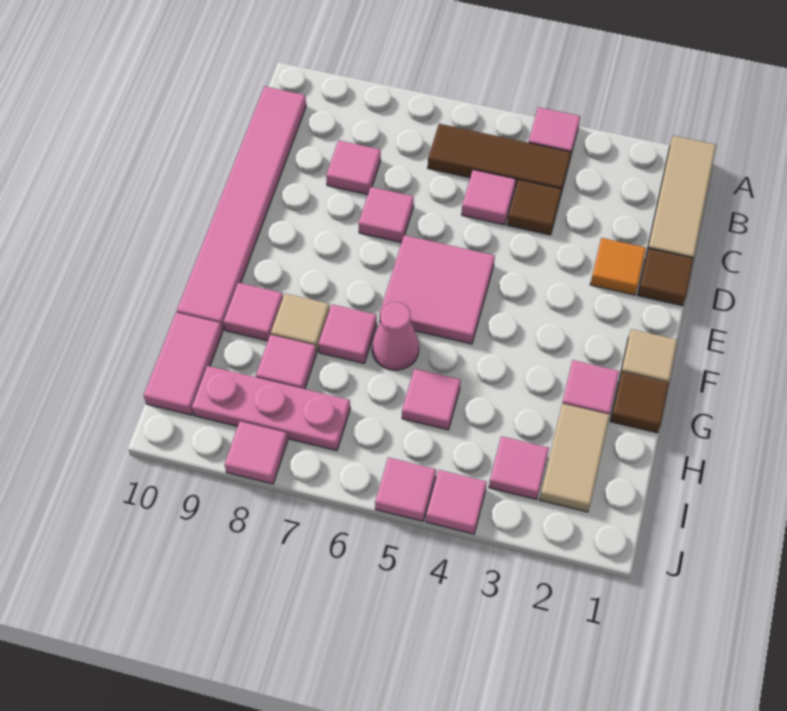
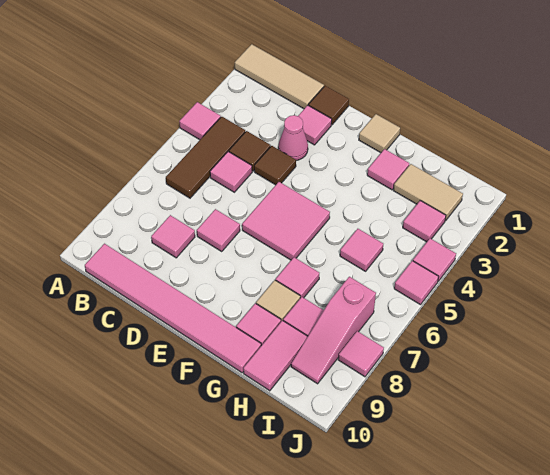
orange 1x1 tile [590,238,646,295] -> pink 1x1 tile [298,105,332,145]
brown 1x1 tile [610,372,669,433] -> brown 1x1 tile moved to [254,146,296,185]
pink 1x1 cone [372,302,419,370] -> pink 1x1 cone moved to [278,115,308,161]
pink 1x2 tile [144,313,222,415] -> pink 1x2 tile turned to [243,321,308,391]
pink 1x3 plate [192,366,350,451] -> pink 1x3 slope [291,277,376,384]

